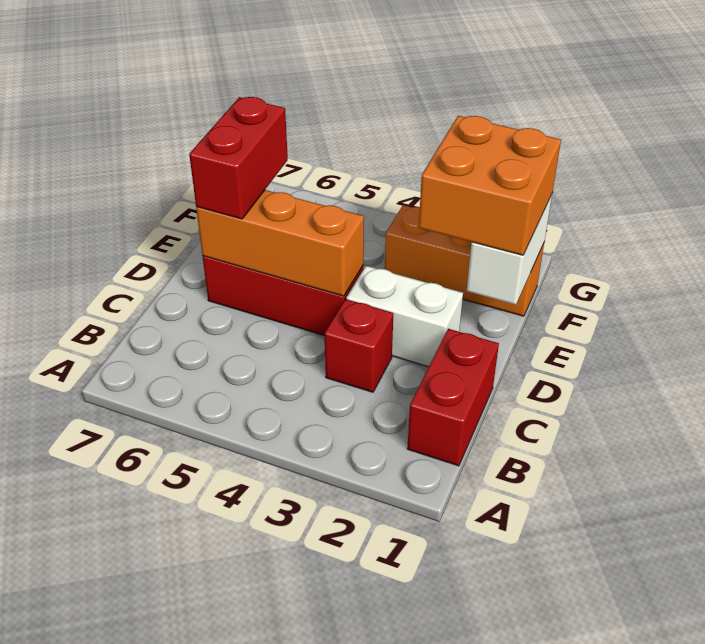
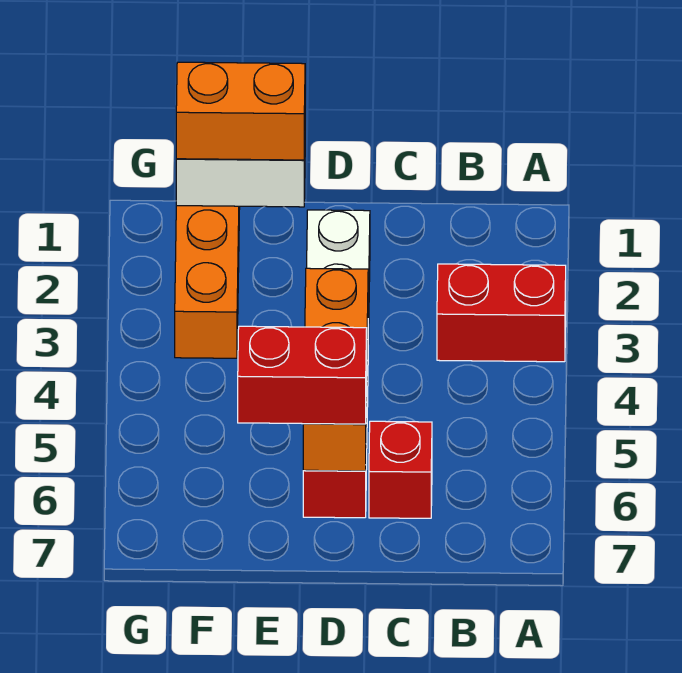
red 1x2 brick [407,329,499,466] -> red 1x2 brick moved to [437,264,566,362]
red 1x1 brick [325,299,393,392] -> red 1x1 brick moved to [369,421,432,518]
orange 2x2 brick [419,116,561,255] -> orange 1x2 brick [176,62,305,160]

